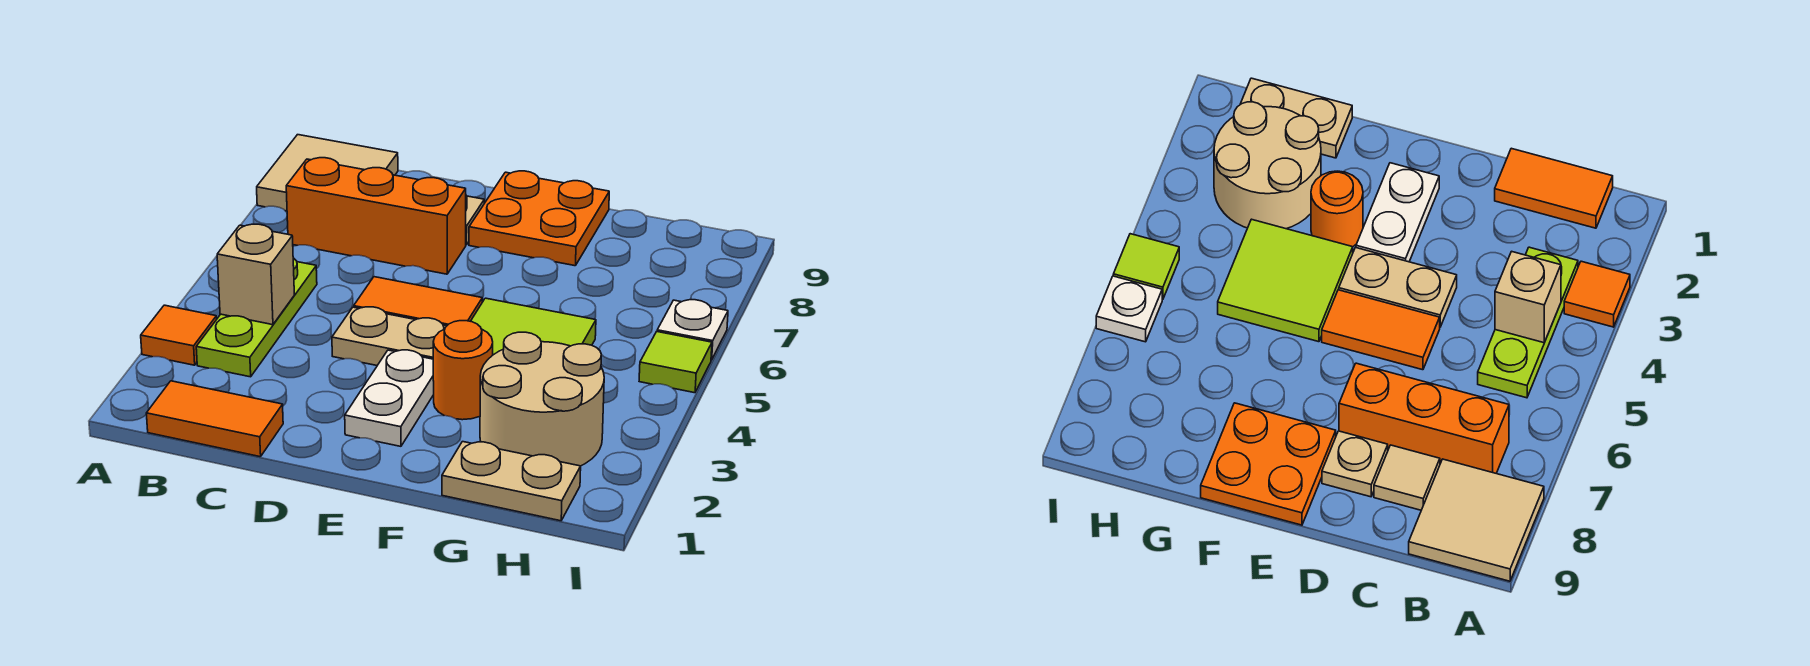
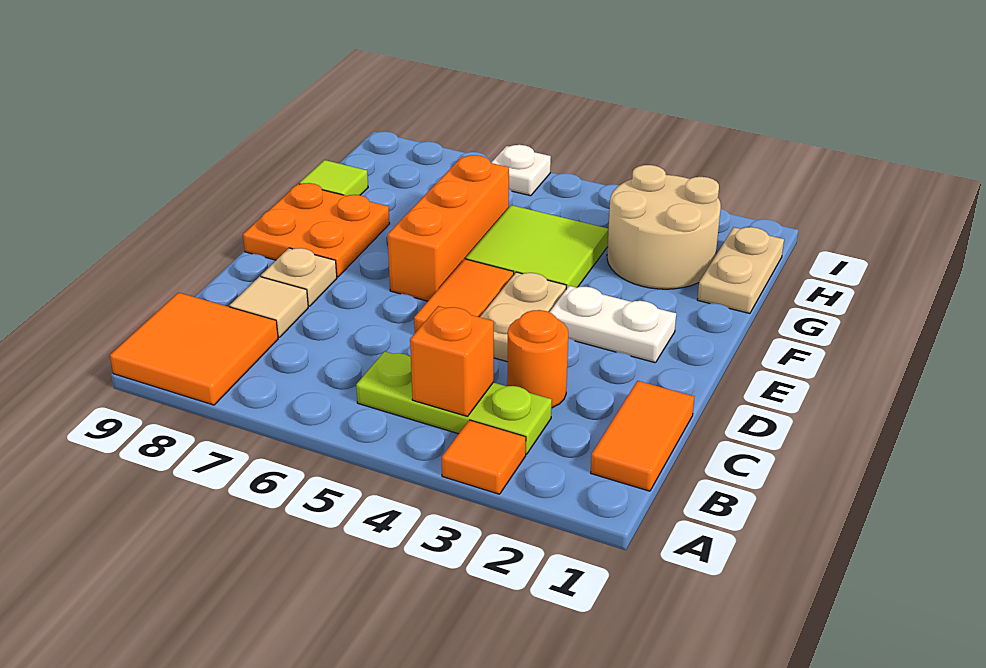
tan 2x2 tile [257,135,398,211] -> orange 2x2 tile [110,293,278,405]
tan 1x1 brick [217,224,294,325] -> orange 1x1 brick [410,306,494,417]
orange 1x3 brick [286,158,466,274] -> orange 1x3 brick moved to [387,155,509,301]
orange 1x1 round brick [433,321,493,420] -> orange 1x1 round brick moved to [507,310,568,408]
lime 1x1 tile [639,332,712,393] -> lime 1x1 tile moved to [299,160,368,196]

